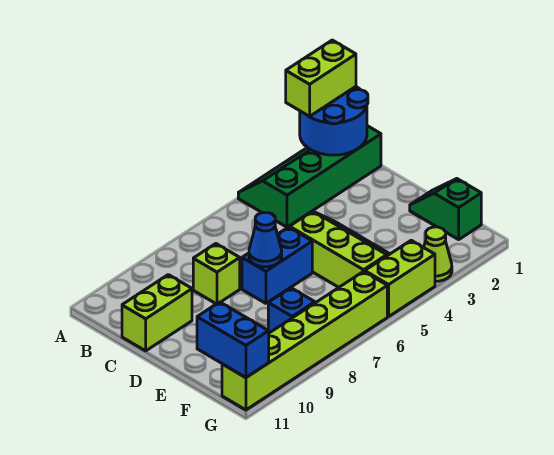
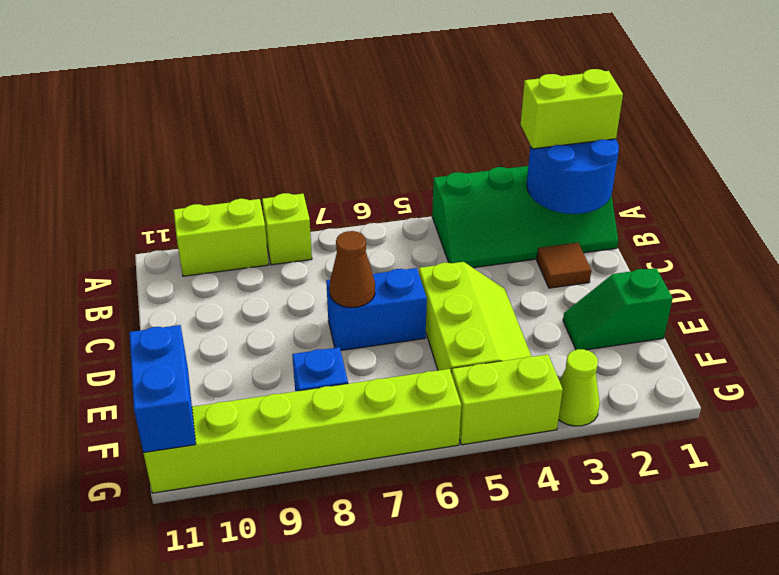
green 2x4 slope [238,126,381,227] -> green 2x4 slope turned to [432,166,618,268]
none -> brown 1x1 tile [537,243,591,288]
lime 1x1 brick [193,244,240,304] -> lime 1x1 brick moved to [262,193,312,265]
lime 1x2 brick [122,275,192,351] -> lime 1x2 brick moved to [174,199,269,276]
blue 1x1 cone [249,213,282,267] -> brown 1x1 cone [330,231,375,307]
green 1x2 slope [410,179,481,240] -> green 1x2 slope turned to [563,268,673,350]

